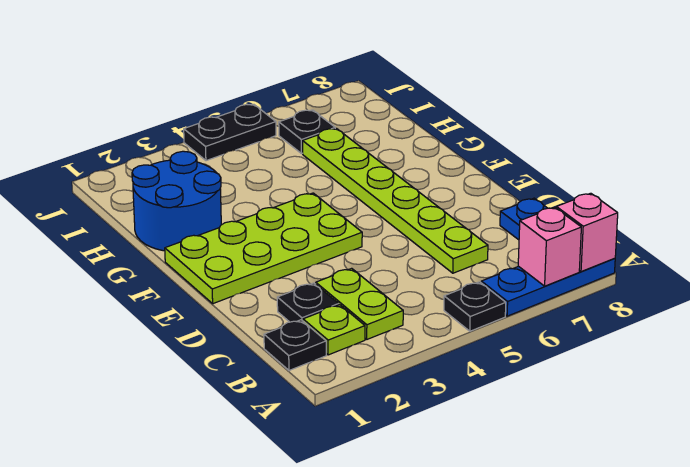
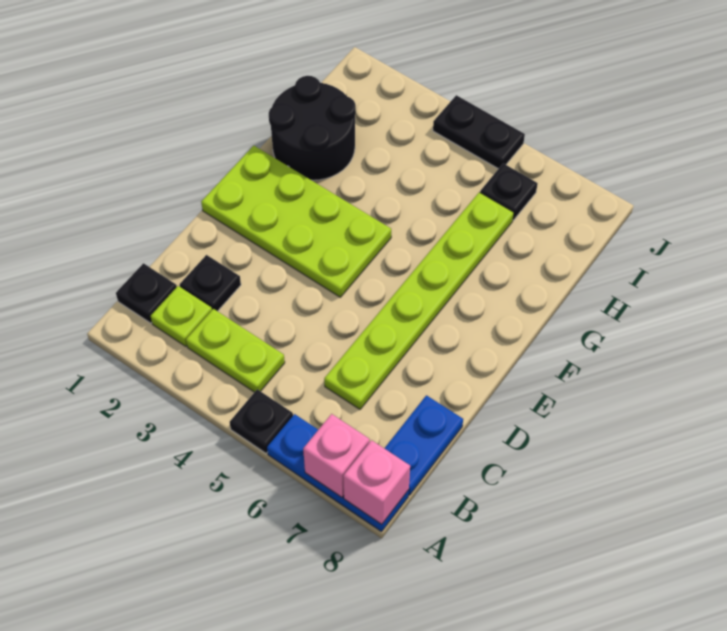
lime 1x2 plate [316,268,403,339] -> lime 1x2 plate turned to [186,309,285,392]
blue 2x2 round brick [132,151,221,251] -> black 2x2 round brick [269,76,356,180]

